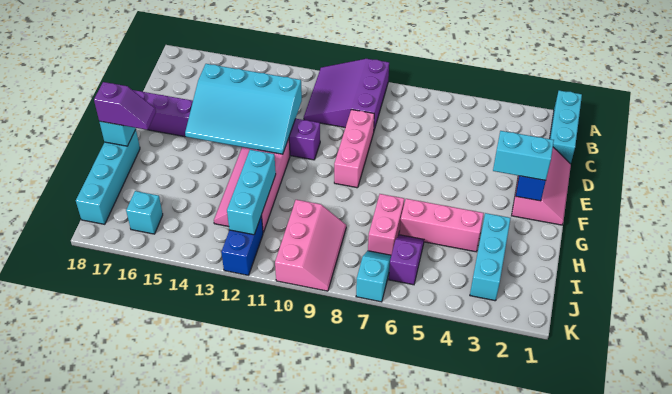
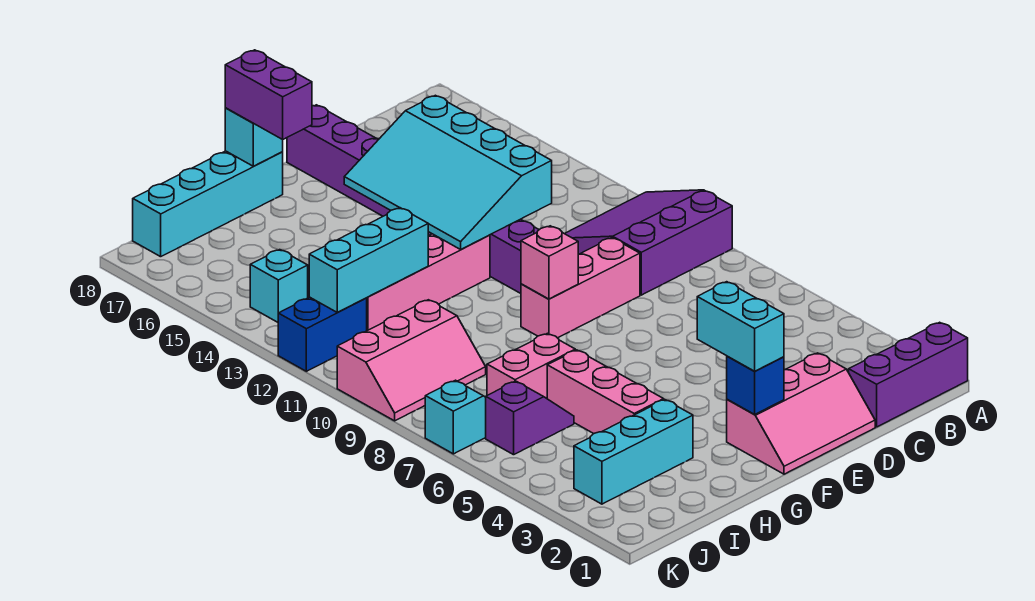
cyan 1x3 brick [550,91,582,164] -> purple 1x3 brick [849,322,968,427]
none -> pink 1x1 brick [521,226,578,299]
purple 1x2 slope [94,82,156,130] -> purple 1x2 brick [225,50,312,140]
cyan 1x1 brick [126,191,163,234] -> cyan 1x1 brick moved to [250,250,308,322]

